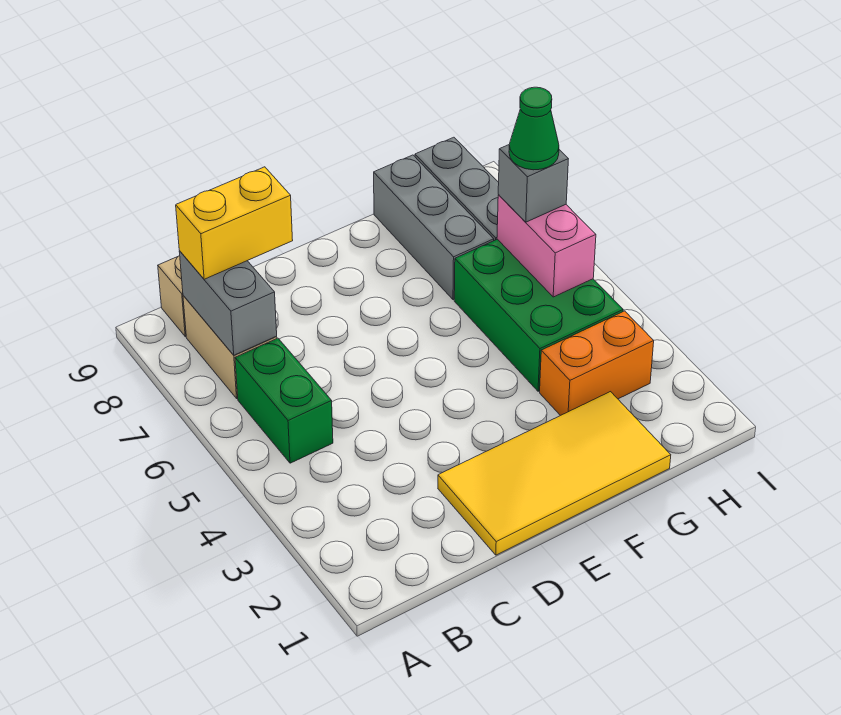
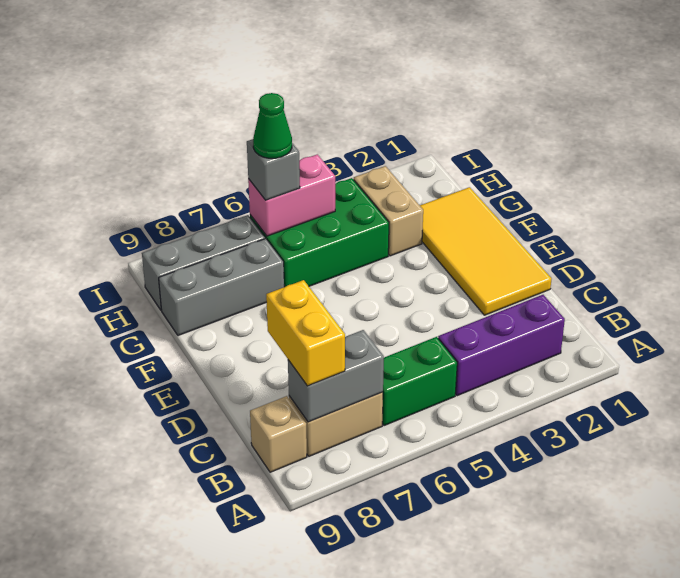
none -> purple 1x3 brick [438,295,565,396]
orange 1x2 brick [540,311,654,416] -> tan 1x2 brick [354,166,423,256]

